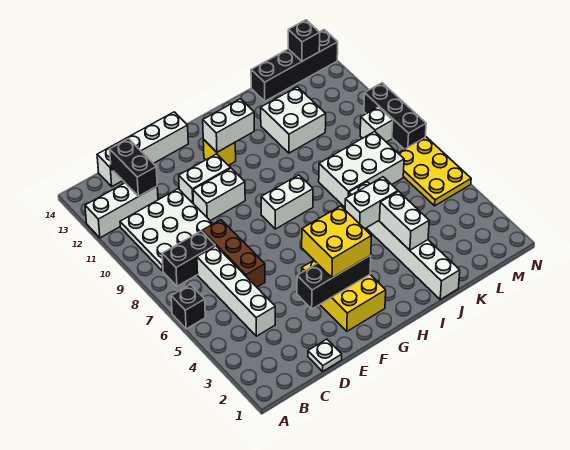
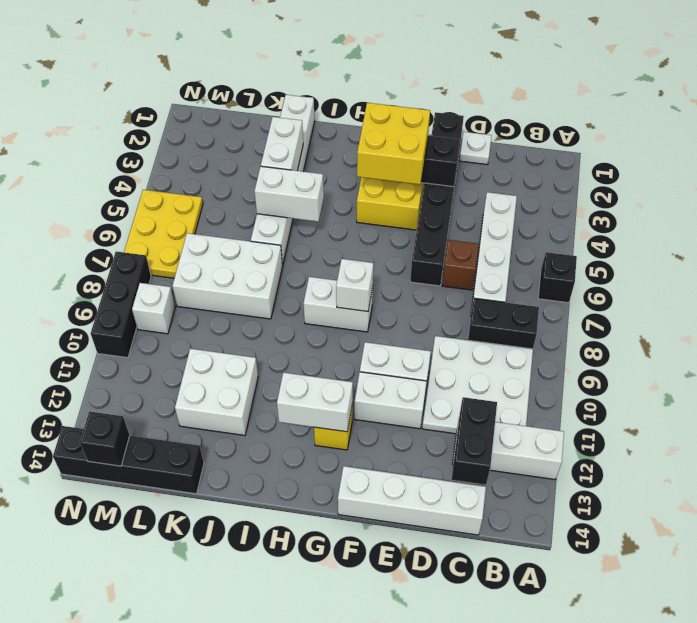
brown 1x3 brick [202,220,265,287] -> brown 1x1 brick [442,240,479,290]
none -> black 1x6 brick [410,112,464,286]
none -> white 1x1 brick [336,259,373,311]

